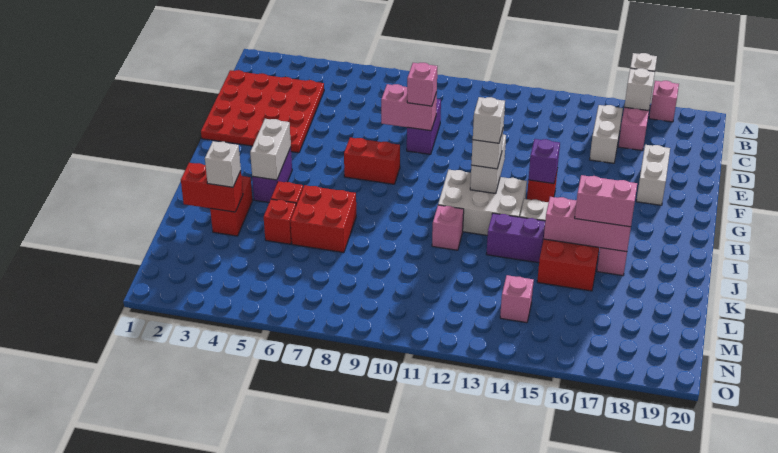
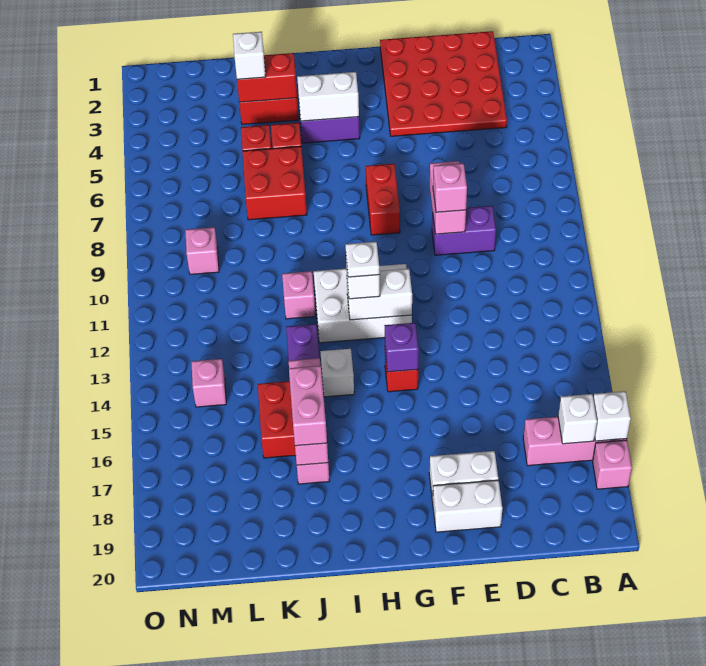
white 1x2 brick [590,105,623,163] -> white 1x2 brick moved to [433,480,502,532]
white 2x3 brick [438,170,527,235] -> white 2x3 brick turned to [314,264,412,343]
white 1x1 brick [473,97,505,143] -> white 1x1 plate [345,242,380,277]
red 1x2 brick [181,163,243,212] -> red 1x2 brick turned to [237,53,297,102]
none -> pink 1x1 brick [185,227,219,274]

